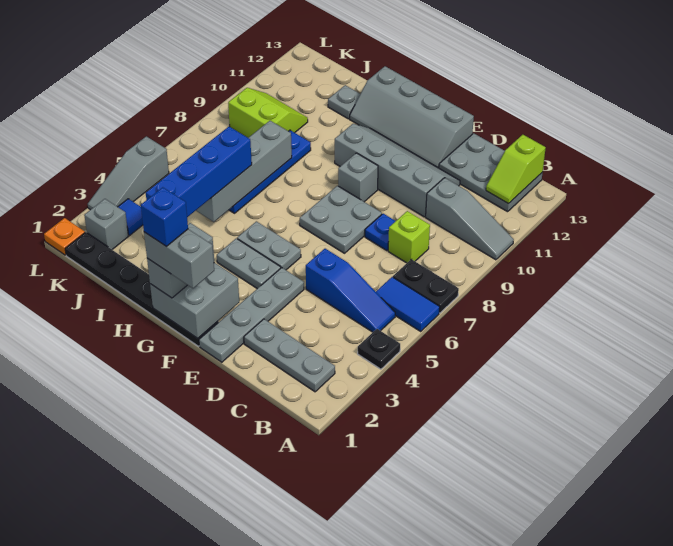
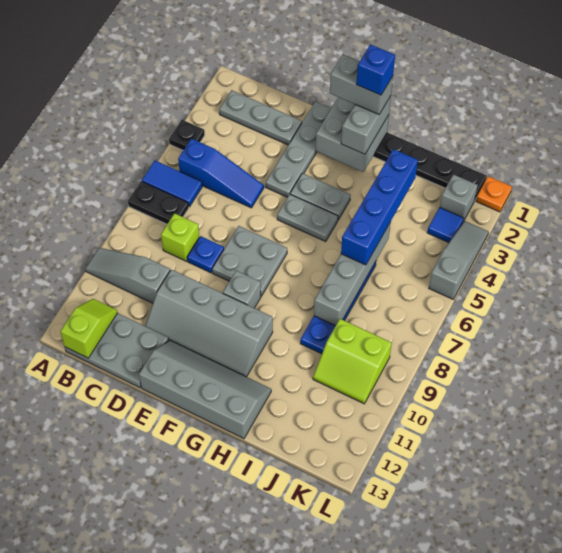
blue 1x3 slope [306,249,395,332] -> blue 1x3 slope turned to [178,139,264,208]
grey 1x1 plate [328,85,360,119] -> none

